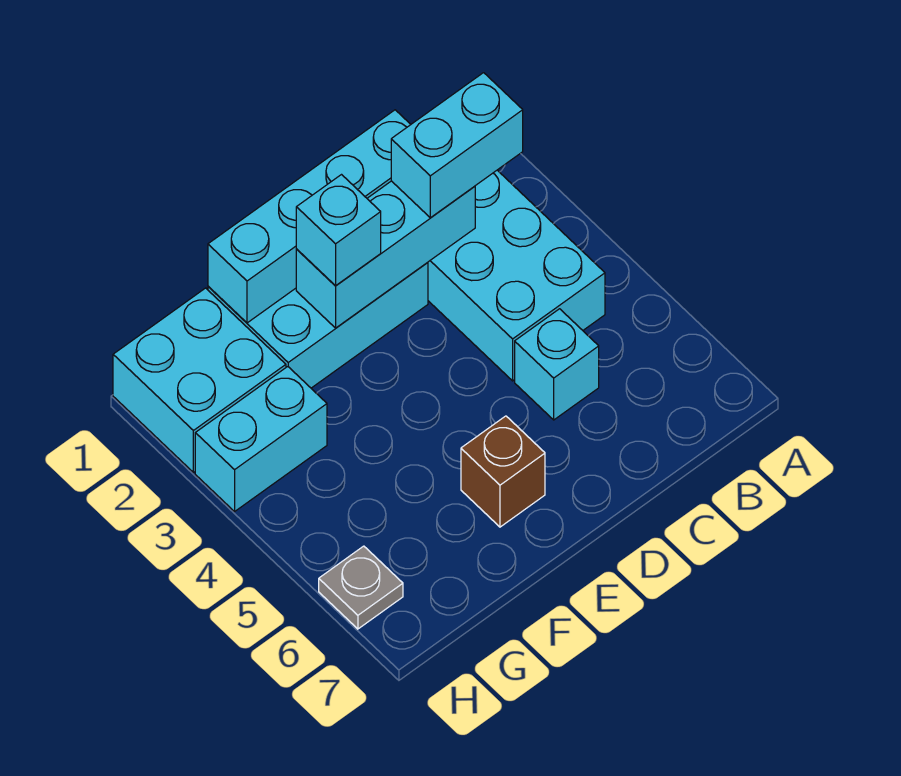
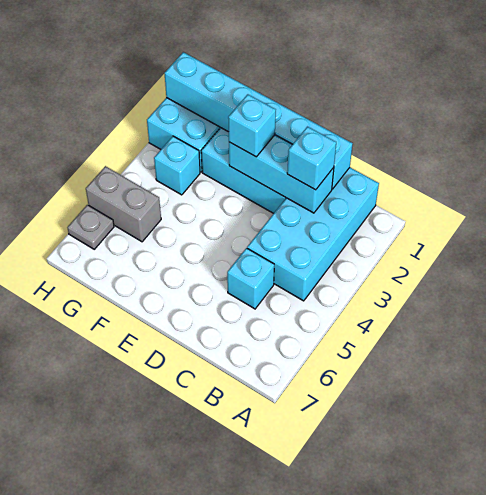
cyan 1x2 brick [391,73,523,218] -> cyan 1x1 brick [287,127,336,190]
cyan 1x4 brick [208,110,411,323] -> cyan 1x6 brick [164,52,353,189]
brown 1x1 brick [461,416,545,527] -> none
cyan 1x2 brick [195,367,327,511] -> cyan 1x1 brick [154,136,200,195]
none -> grey 1x2 brick [86,166,161,242]

